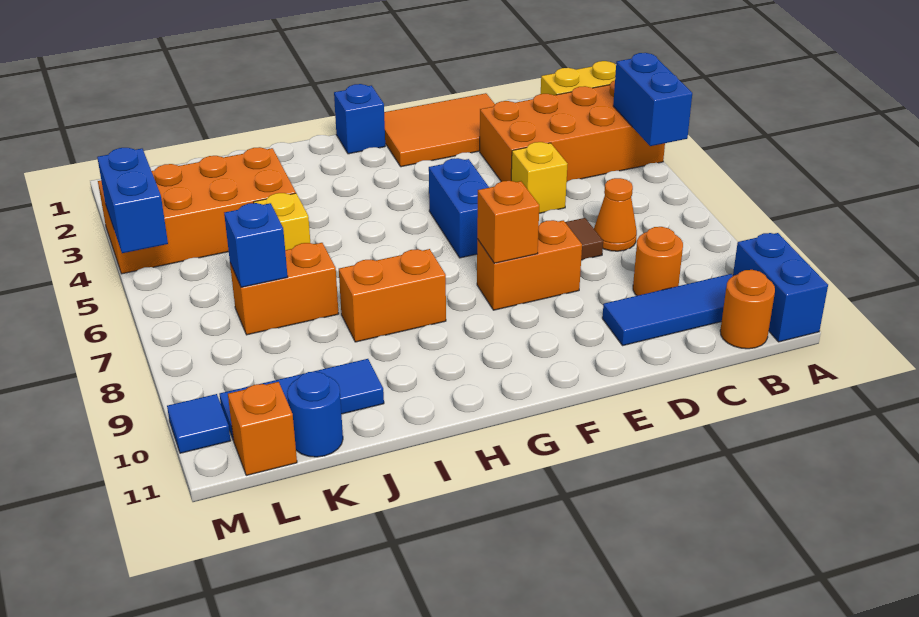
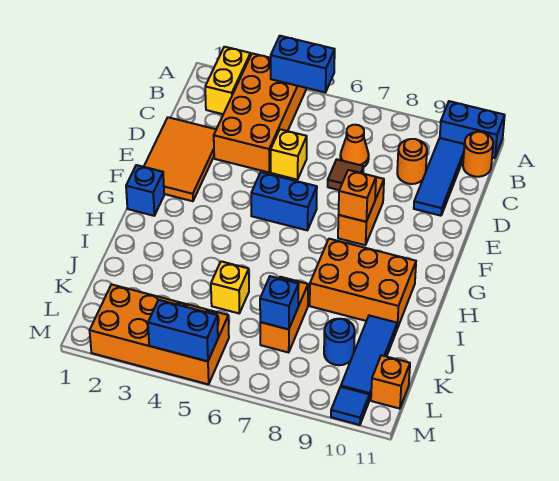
orange 1x2 brick [339,249,446,342] -> orange 2x3 brick [310,239,416,328]
orange 2x4 brick [98,147,296,274] -> orange 2x4 brick turned to [90,284,229,384]
blue 1x1 round brick [287,372,343,457] -> blue 1x1 round brick moved to [324,319,355,365]

